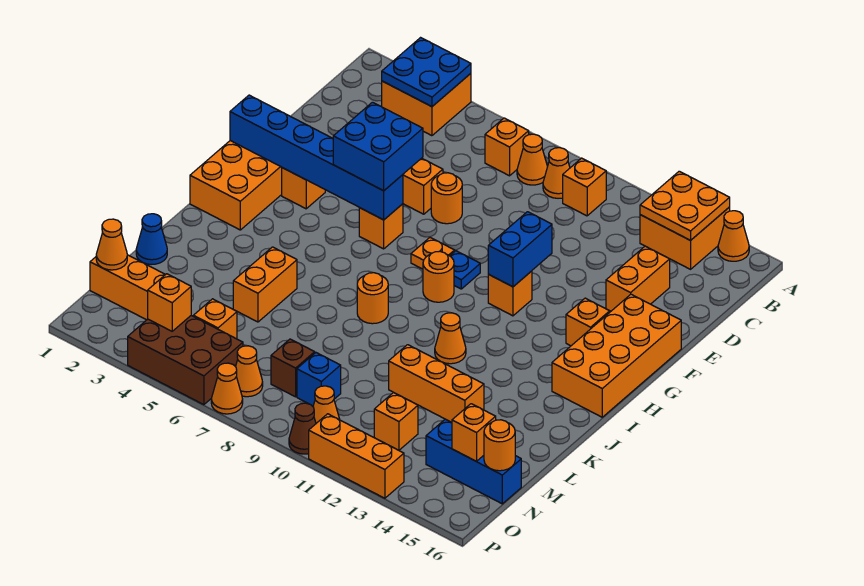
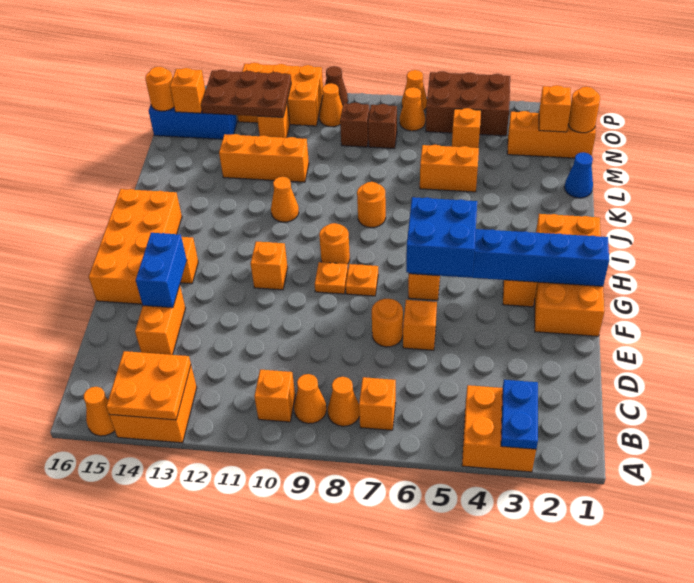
blue 2x2 plate [382,38,471,107] -> blue 1x2 plate [501,380,538,449]
blue 1x2 brick [488,212,552,287] -> blue 1x2 brick moved to [136,233,187,308]
blue 1x1 plate [450,251,480,289] -> orange 1x1 plate [315,262,348,294]
orange 1x2 brick [233,247,297,322] -> orange 1x2 brick turned to [420,145,479,192]
orange 1x1 cone [96,219,127,270] -> orange 1x1 round brick [568,87,600,133]
blue 1x1 brick [297,353,341,406] -> brown 1x1 brick [340,103,370,147]
none -> brown 2x3 plate [201,70,291,117]
orange 1x1 brick [148,274,191,331] -> orange 1x1 brick moved to [539,85,571,132]
orange 1x3 brick [309,414,404,498] -> orange 2x3 brick [238,63,323,126]

